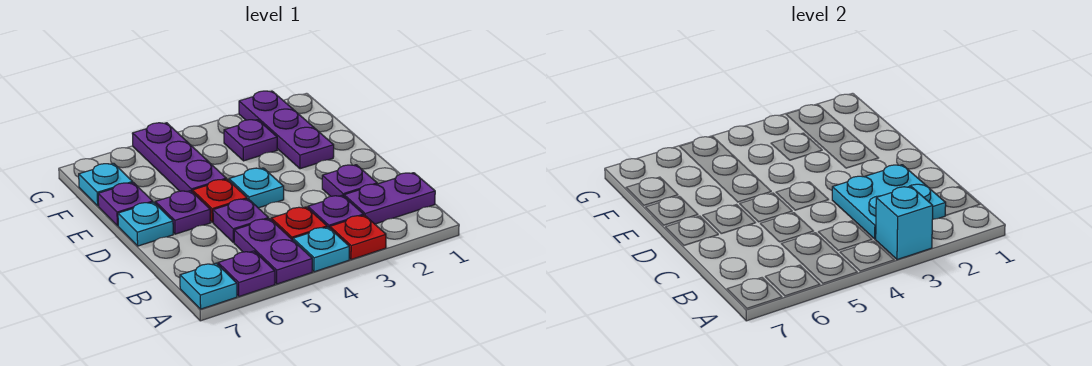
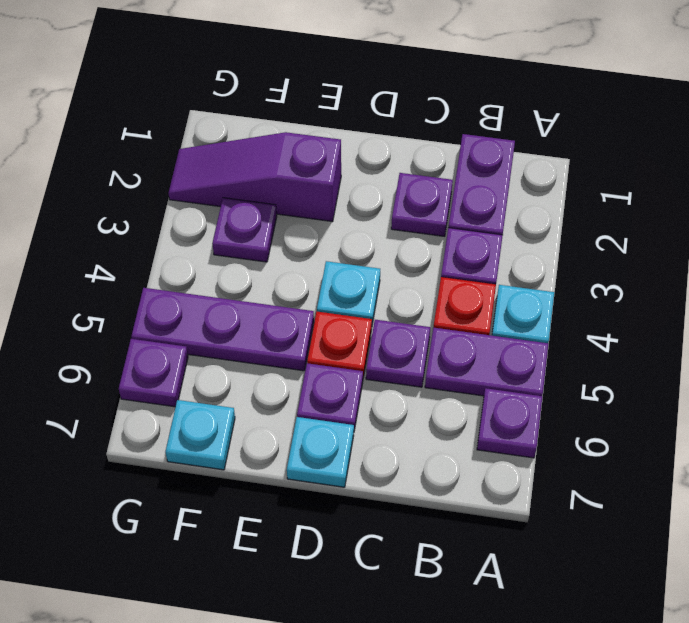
red 1x1 plate [330,215,386,260] -> none
cyan 1x1 brick [876,187,933,260] -> none
cyan 1x1 plate [180,263,237,309] -> none
cyan 2x2 plate [832,165,946,239] -> none
purple 1x3 plate [239,91,334,169] -> purple 1x3 slope [168,132,341,222]
purple 1x1 plate [98,183,153,226] -> purple 1x1 plate moved to [119,339,188,407]

